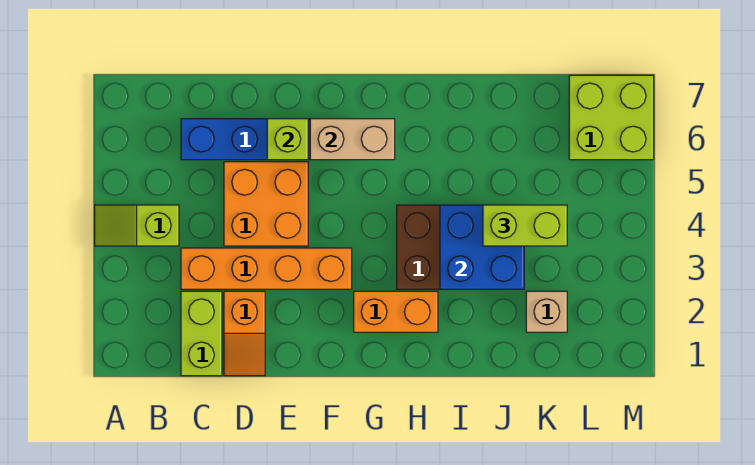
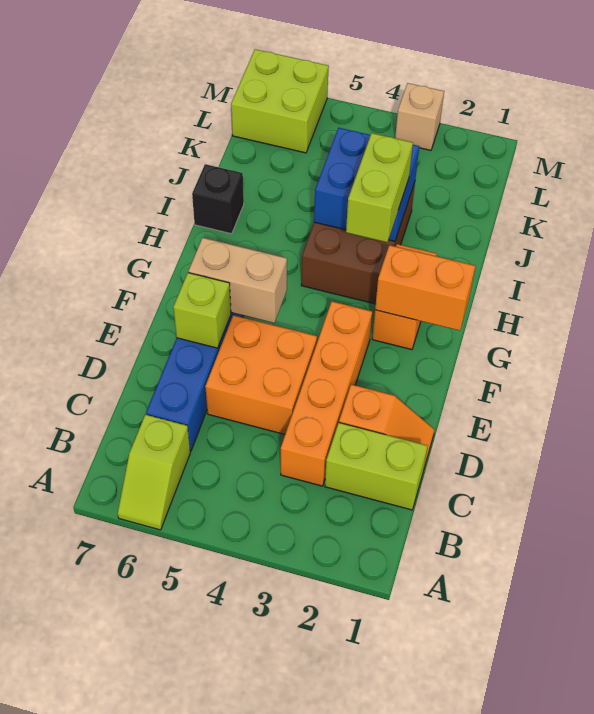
lime 1x2 slope [95,205,179,246] -> lime 1x2 slope moved to [118,415,190,530]
tan 1x2 brick [310,119,395,160] -> tan 1x2 brick turned to [189,238,287,323]
none -> orange 1x2 brick [375,245,475,331]
none -> black 1x1 brick [192,164,244,234]
lime 1x2 brick [483,205,567,246] -> lime 1x2 brick moved to [346,133,413,242]
tan 1x1 brick [526,291,567,332] -> tan 1x1 brick moved to [395,83,444,150]

